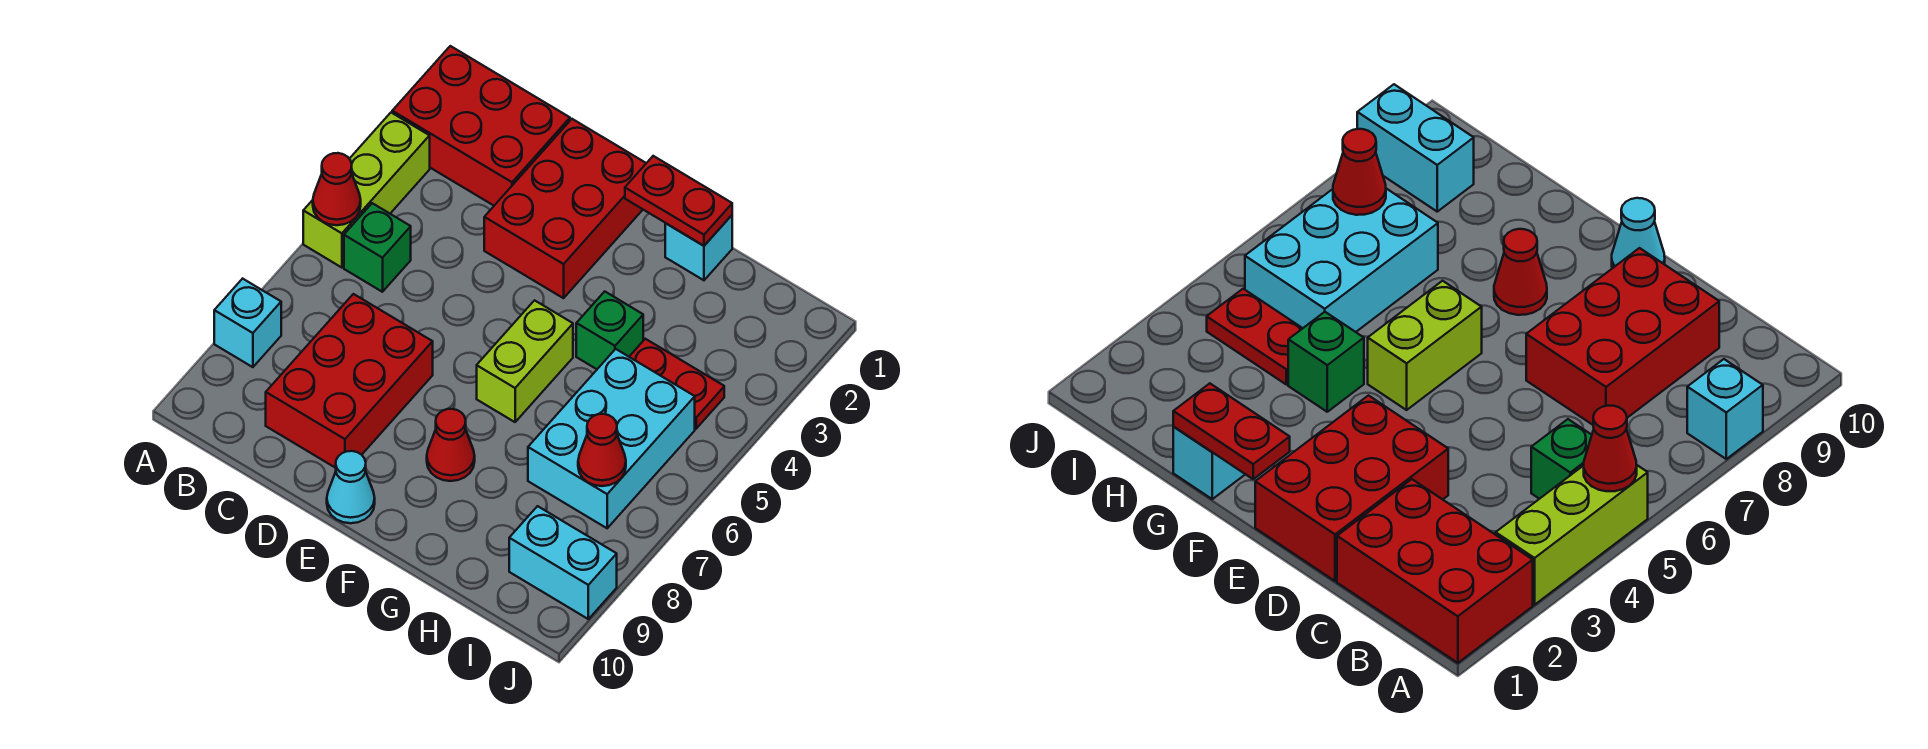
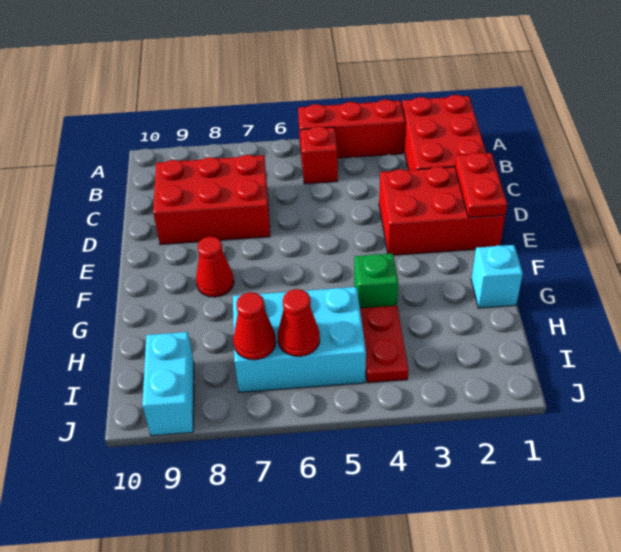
lime 1x3 brick [303,113,430,268] -> red 1x3 brick [298,100,405,158]
red 1x1 cone [313,153,361,225] -> red 1x1 cone moved to [278,289,320,356]
cyan 1x1 brick [214,279,281,367] -> none
green 1x1 brick [344,203,411,292] -> red 1x1 brick [300,126,338,184]
cyan 1x1 cone [327,451,375,523] -> none
red 1x2 plate [625,156,732,246] -> red 1x2 plate moved to [455,152,507,217]
lime 1x2 brick [477,300,573,422] -> none

